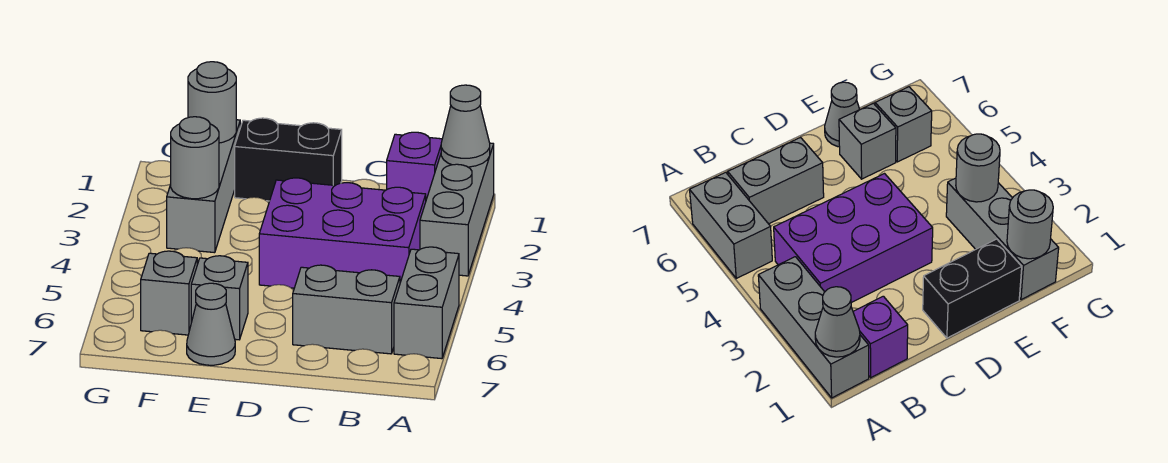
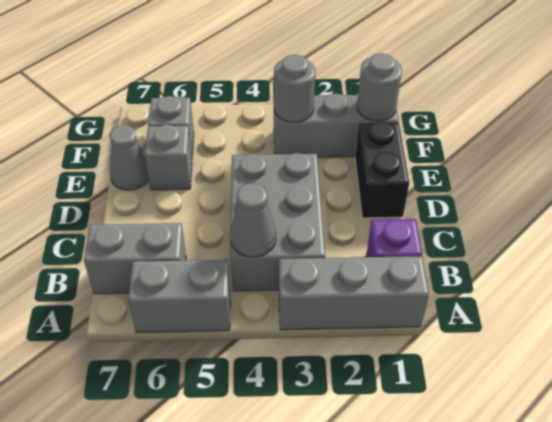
grey 1x1 cone [441,85,490,167] -> grey 1x1 cone moved to [230,183,276,257]
purple 2x3 brick [259,178,426,288] -> grey 2x3 brick [230,153,325,291]
grey 1x2 brick [293,265,400,354] -> grey 1x2 brick turned to [84,223,186,294]

